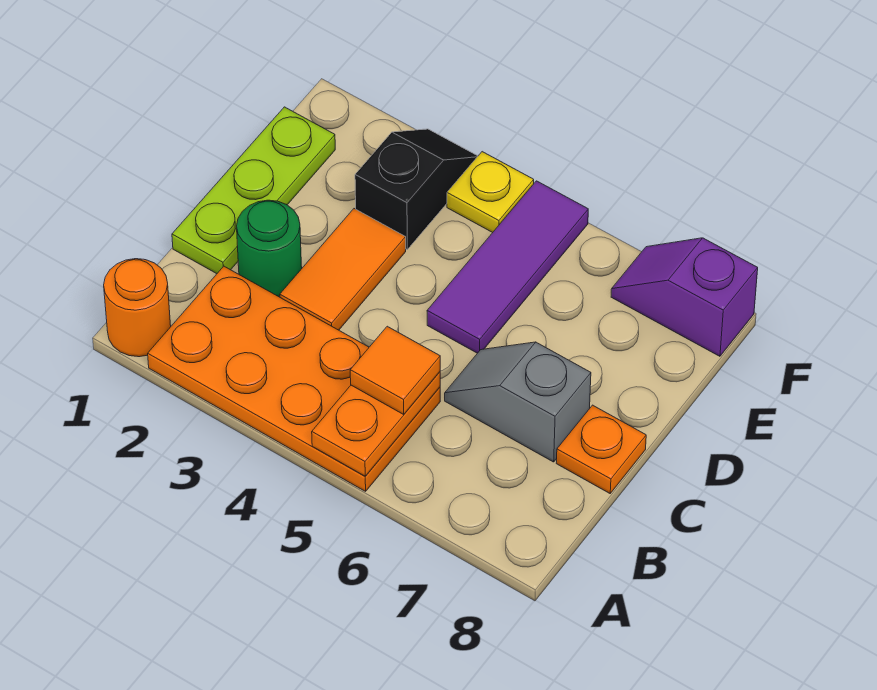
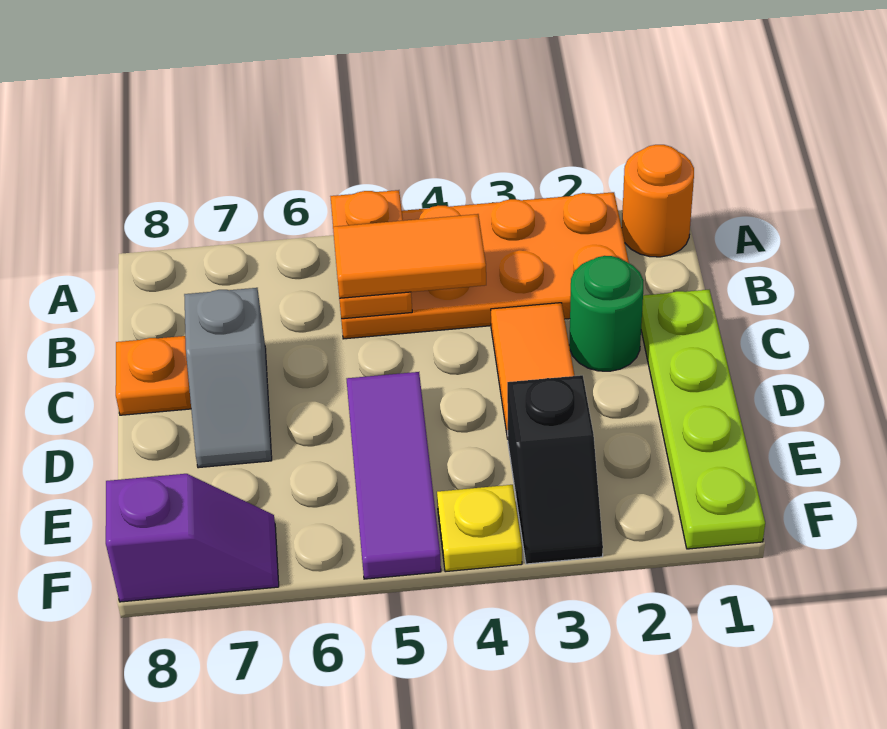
orange 1x1 tile [350,326,440,414] -> orange 1x2 tile [333,214,486,298]
lime 1x3 plate [172,107,335,274] -> lime 1x4 plate [641,290,765,549]
grey 1x2 slope [445,342,591,462] -> grey 1x2 slope turned to [184,288,272,468]

